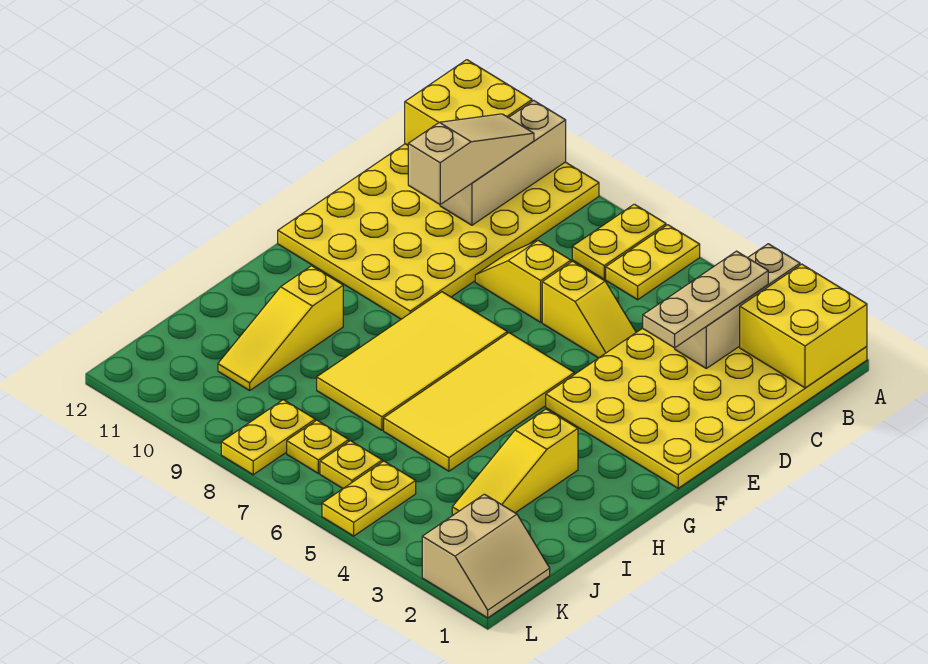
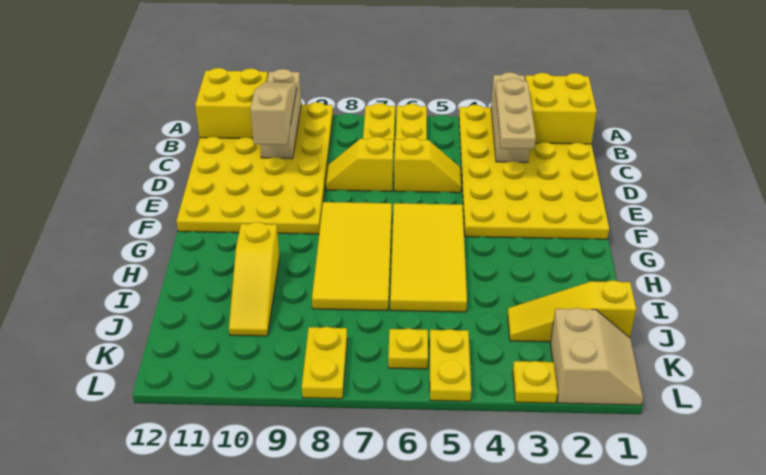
yellow 1x3 slope [452,409,578,515] -> yellow 1x3 slope turned to [508,280,636,342]
yellow 1x1 plate [287,420,349,474] -> yellow 1x1 plate moved to [513,361,558,403]

